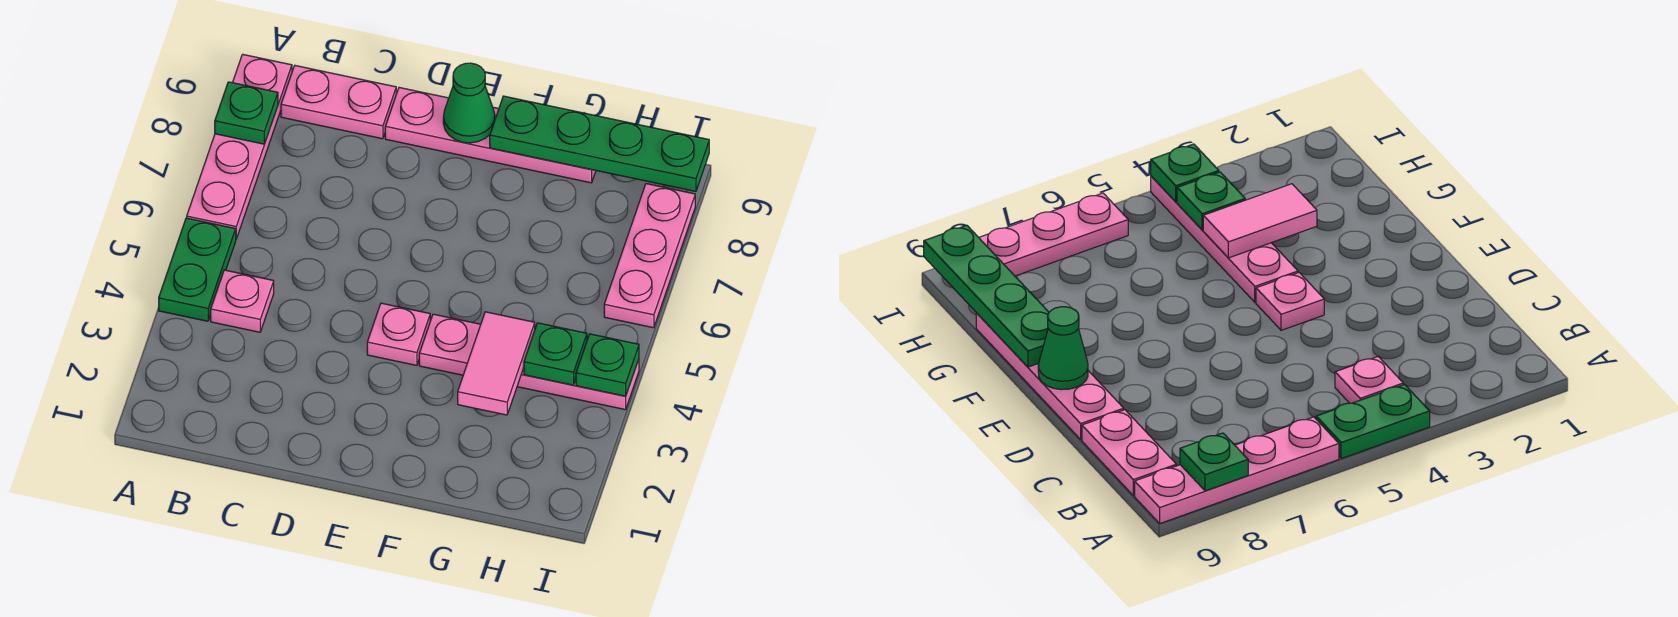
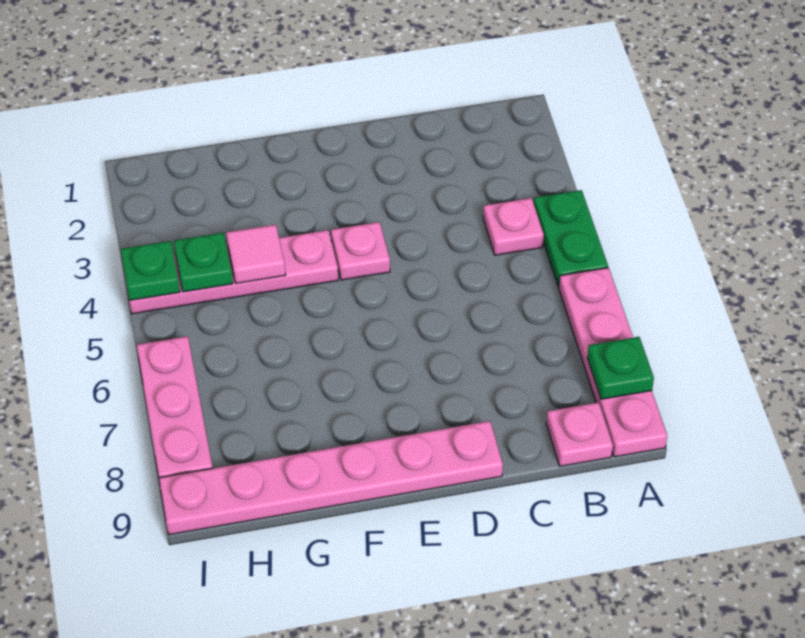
pink 1x2 plate [281,66,396,139] -> pink 1x1 plate [546,402,613,466]
pink 1x4 plate [385,88,596,183] -> pink 1x6 plate [159,421,503,535]
green 1x1 cone [443,63,495,143] -> none
green 1x4 plate [490,96,709,191] -> none
pink 1x2 tile [458,312,535,415] -> pink 1x1 tile [226,225,285,283]

